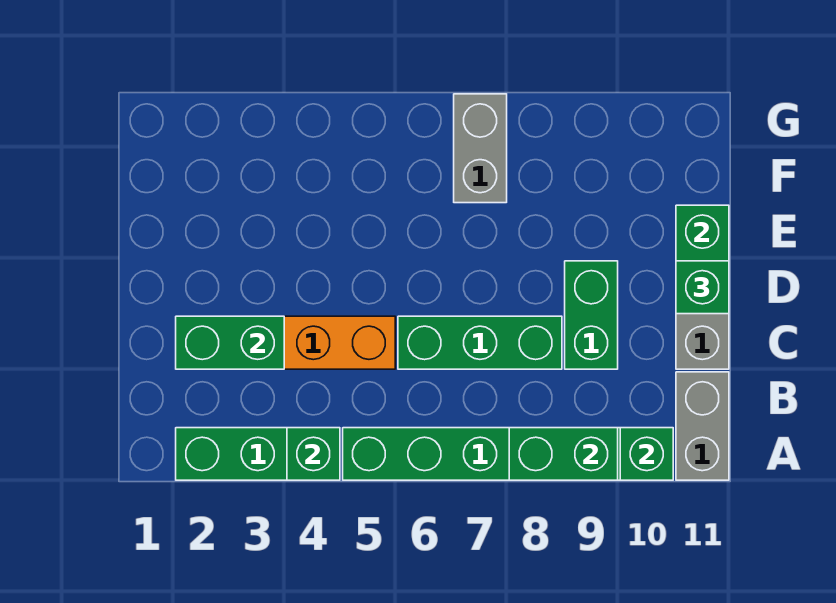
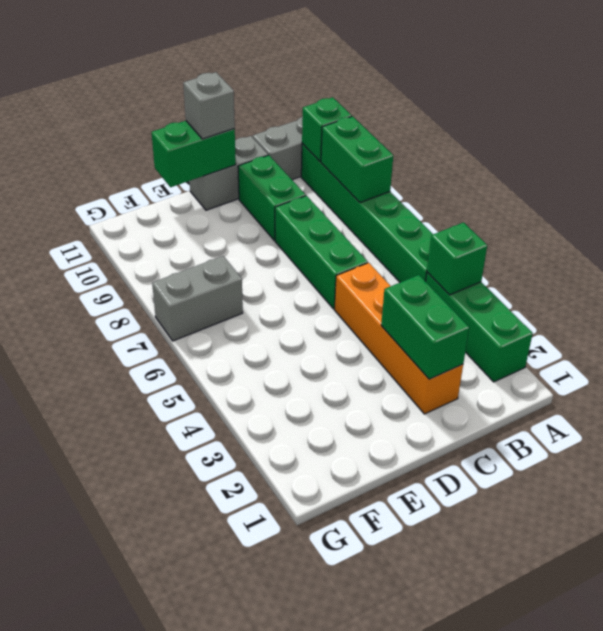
green 1x2 brick [565,261,618,369] -> green 1x2 brick turned to [238,155,306,240]
green 1x1 brick [676,261,729,314] -> grey 1x1 brick [183,72,235,139]

